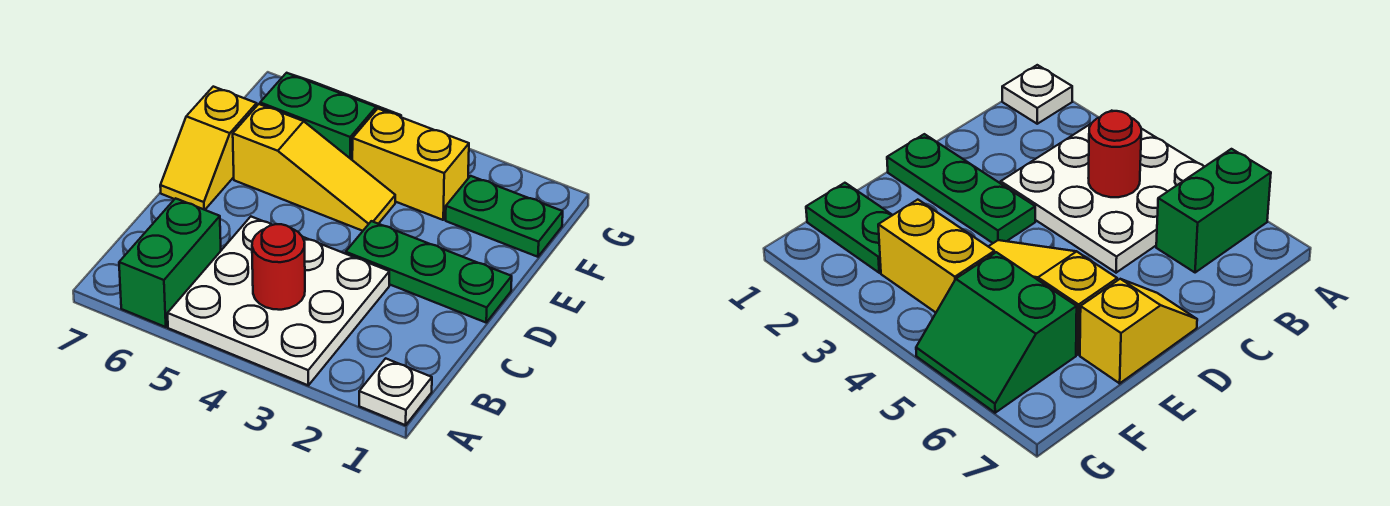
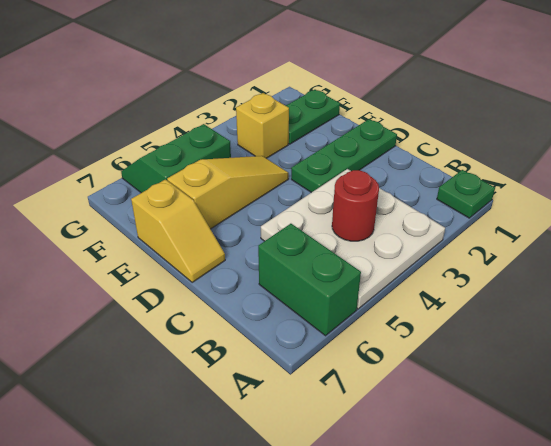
white 1x1 plate [359,358,432,425] -> green 1x1 plate [437,170,495,218]
yellow 1x2 brick [352,109,469,220] -> yellow 1x1 brick [236,93,289,158]

